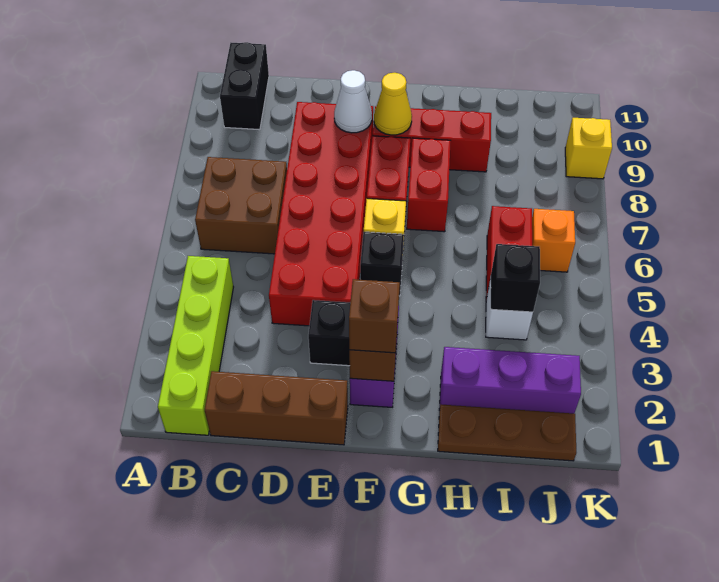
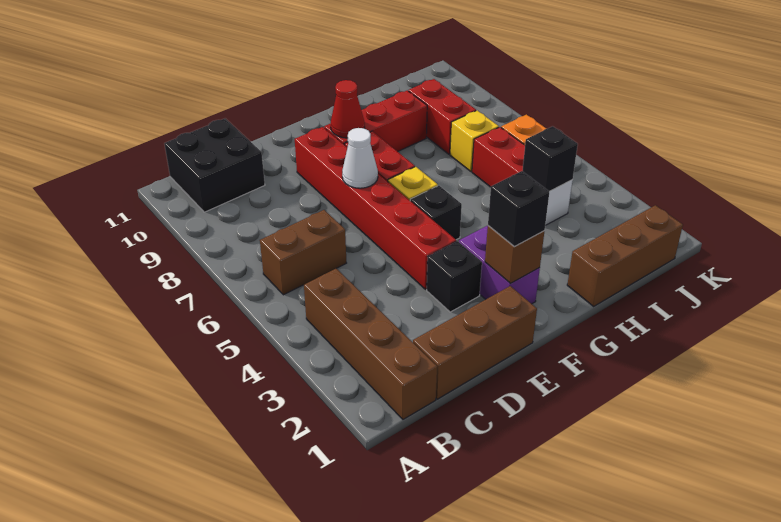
lime 1x4 brick [158,256,233,435] -> brown 1x4 brick [304,269,437,419]
brown 2x2 brick [195,157,287,254] -> brown 1x2 brick [260,210,346,295]
black 1x2 brick [220,42,269,130] -> black 2x2 brick [164,118,265,212]
red 2x6 brick [269,102,373,326] -> red 1x6 brick [295,127,456,289]
white 1x1 cone [334,70,372,133] -> white 1x1 cone moved to [342,128,378,188]
brown 1x1 brick [349,279,400,353] -> black 1x1 brick [488,171,549,247]
yellow 1x1 cone [374,73,412,135] -> red 1x1 cone [331,80,365,138]
red 1x2 brick [407,138,451,232] -> red 1x2 brick moved to [409,79,476,154]
brown 1x3 plate [438,404,576,461] -> brown 1x3 brick [567,205,683,306]
purple 1x3 brick [439,347,581,413] -> none
yellow 1x1 brick [565,118,612,179] -> yellow 1x1 brick moved to [450,111,499,171]

